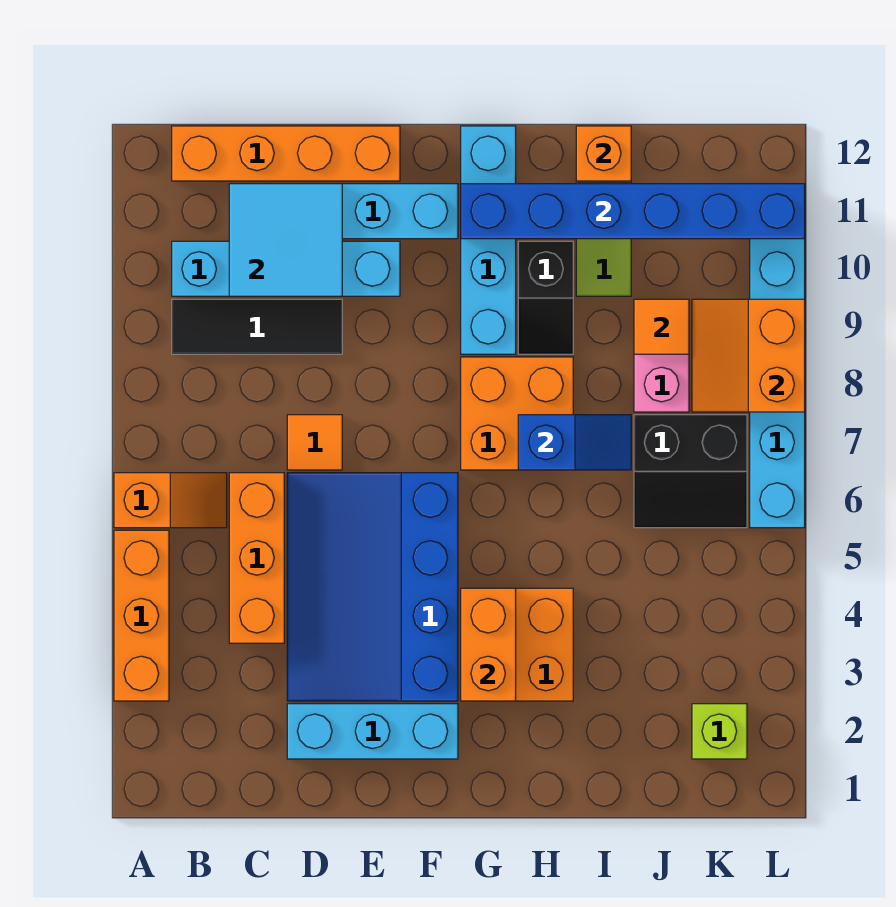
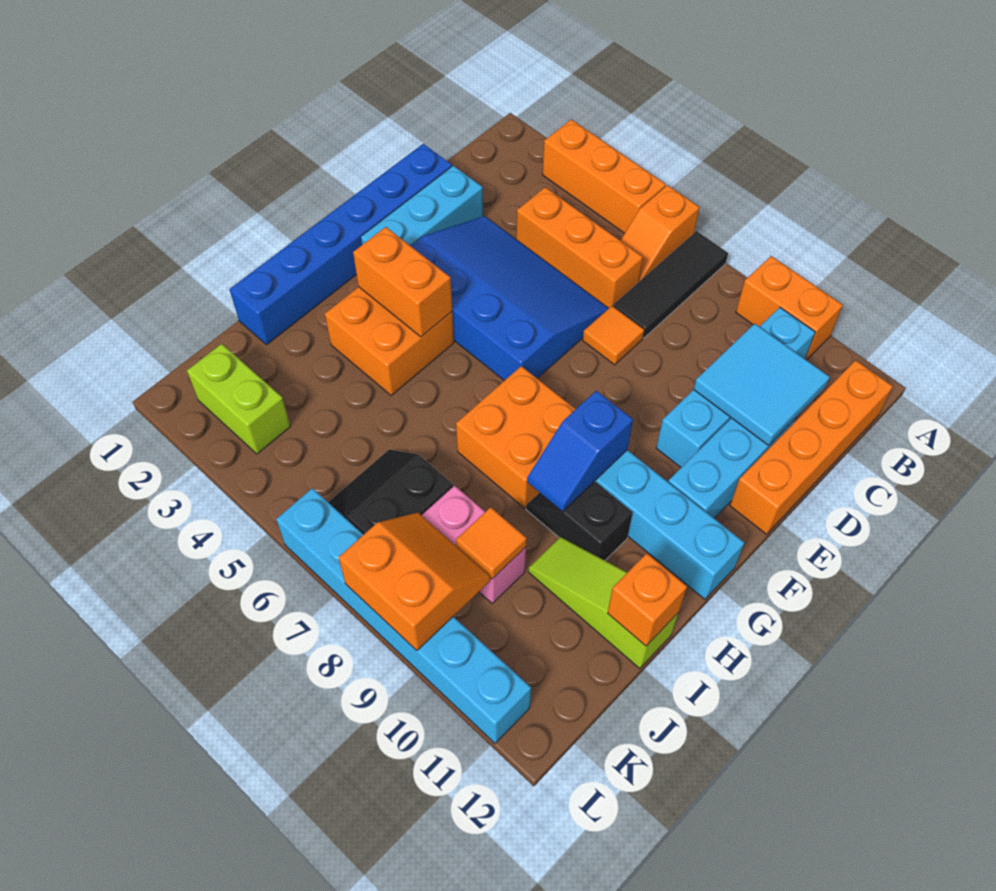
none -> orange 1x2 brick [736,256,843,360]
black 1x3 tile [172,299,342,354] -> black 1x3 tile moved to [613,231,728,338]
blue 1x6 brick [461,184,805,239] -> blue 1x6 brick moved to [230,144,452,345]
blue 1x2 slope [518,415,631,470] -> blue 1x2 slope moved to [527,391,633,511]
lime 1x1 brick [692,704,747,759] -> lime 1x2 brick [187,344,290,454]

